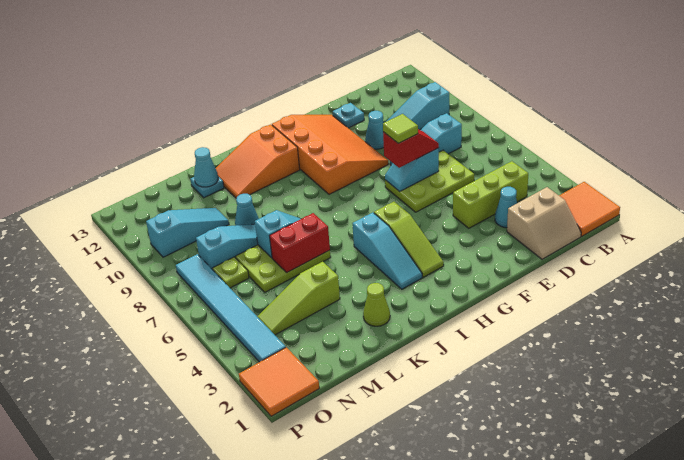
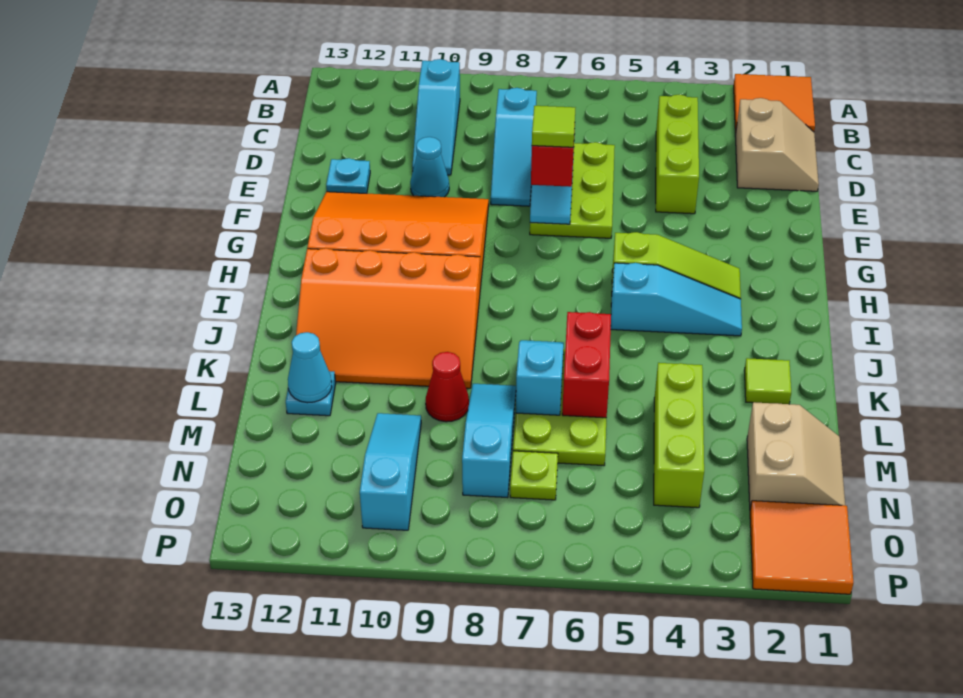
cyan 1x1 cone [495,187,517,228] -> none
orange 2x3 slope [216,124,300,198] -> orange 3x4 slope [296,248,480,388]
lime 1x1 cone [363,283,390,326] -> lime 1x1 tile [744,358,791,404]
lime 1x3 slope [257,262,340,335] -> lime 1x3 brick [654,363,704,508]
cyan 1x1 cone [235,194,259,226] -> red 1x1 cone [426,352,469,422]
none -> tan 2x2 slope [747,402,845,509]
cyan 1x6 tile [176,254,286,362] -> none

